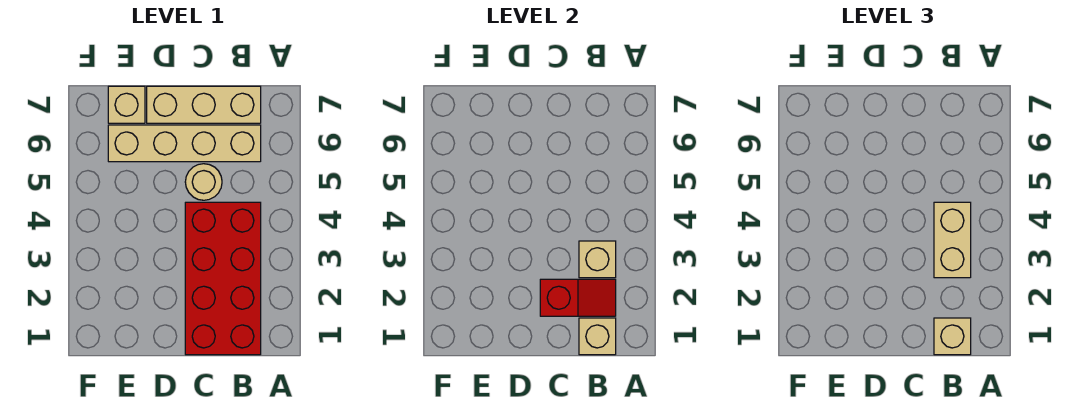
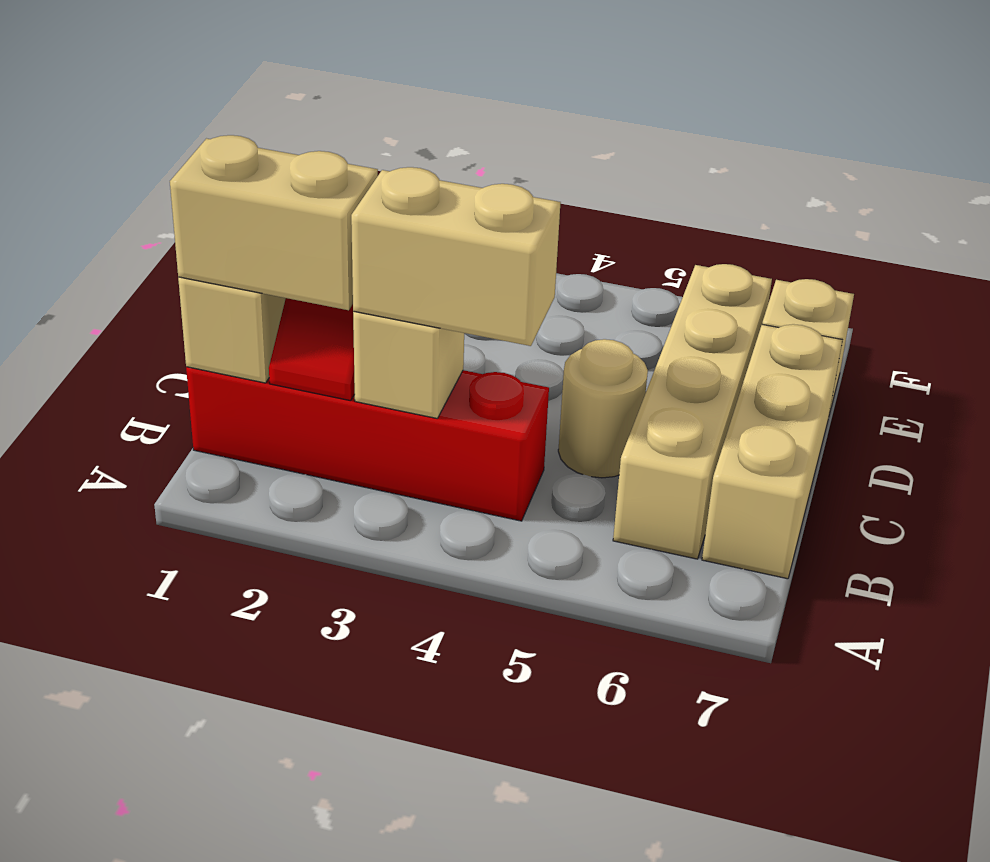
red 2x4 brick [185,202,261,355] -> red 1x4 brick [186,367,549,521]
tan 1x1 brick [934,318,971,355] -> tan 1x2 brick [170,135,378,310]

